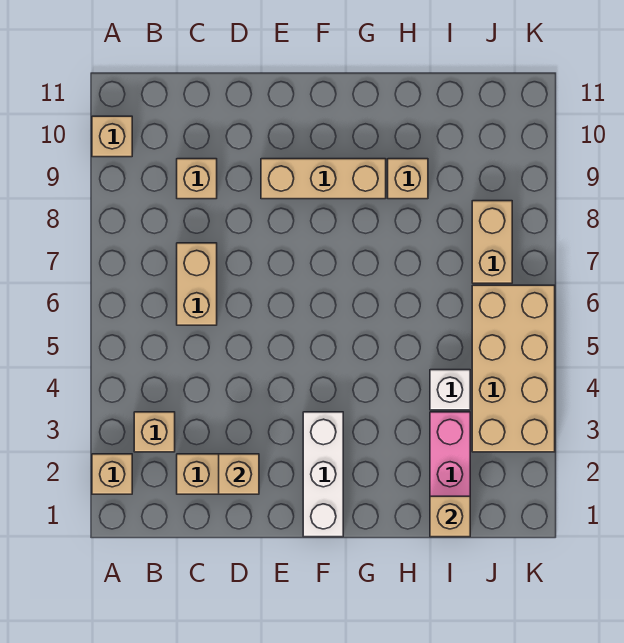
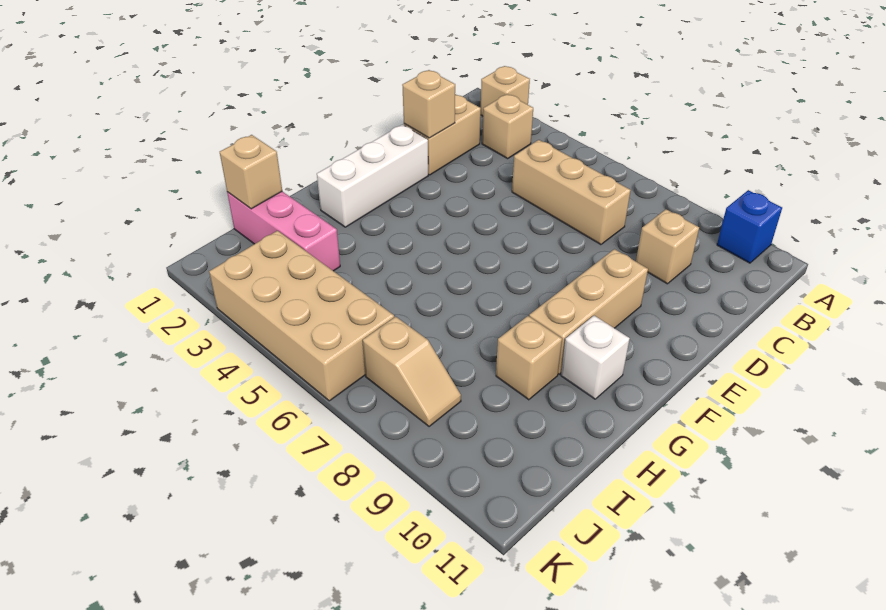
tan 1x1 brick [92,116,132,157] -> blue 1x1 brick [717,190,782,263]
tan 1x2 brick [177,243,217,325] -> tan 1x3 brick [512,140,631,245]
white 1x3 brick [303,412,343,537] -> white 1x3 brick turned to [317,125,428,227]
white 1x1 brick [430,370,470,410] -> white 1x1 brick moved to [561,316,630,399]
tan 1x2 brick [472,201,512,283] -> tan 1x2 slope [363,317,461,427]

